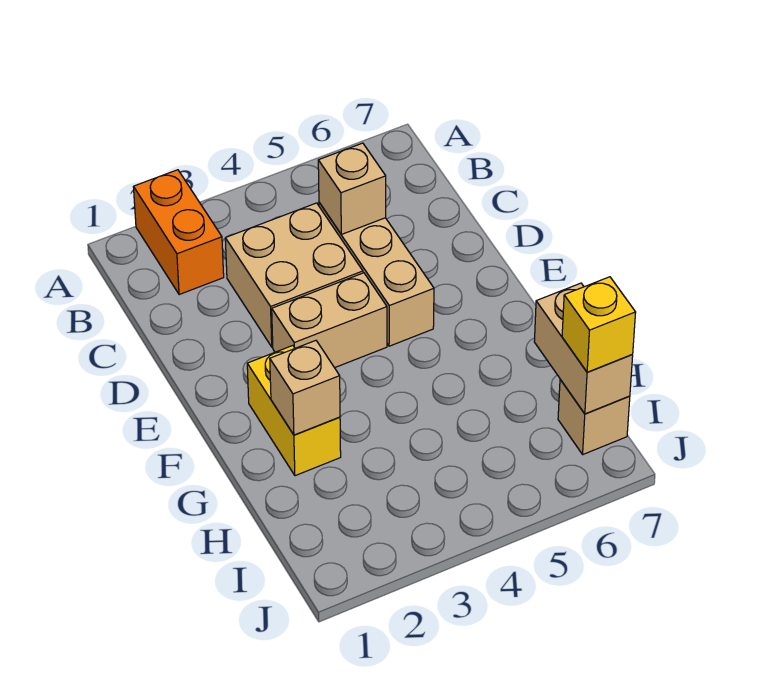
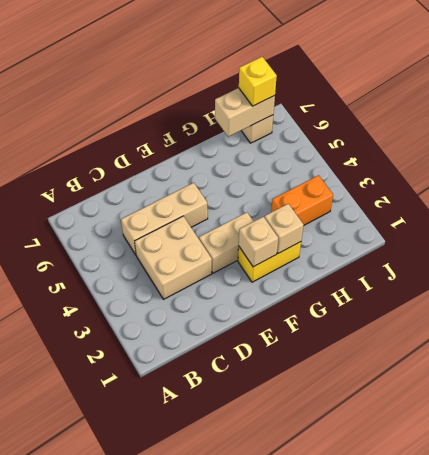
orange 1x2 brick [134,170,224,295] -> orange 1x2 brick moved to [271,175,333,225]
tan 1x1 brick [318,143,386,234] -> tan 1x1 brick moved to [239,217,278,267]
tan 1x2 brick [272,273,387,368] -> tan 1x2 brick turned to [199,212,254,273]

